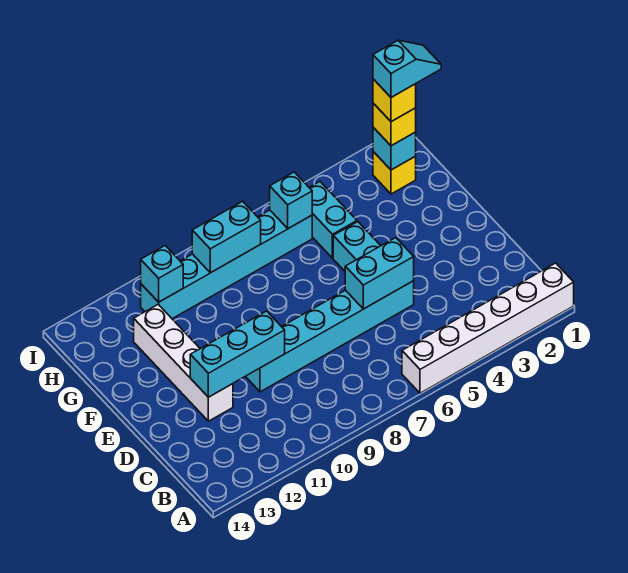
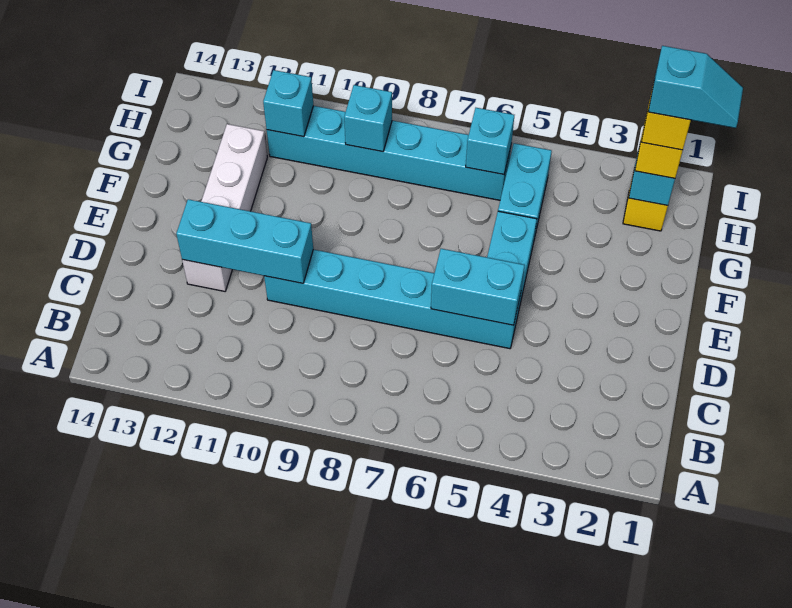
white 1x6 brick [402,263,574,393] -> none
cyan 1x2 brick [192,201,261,273] -> cyan 1x1 brick [344,85,392,152]

